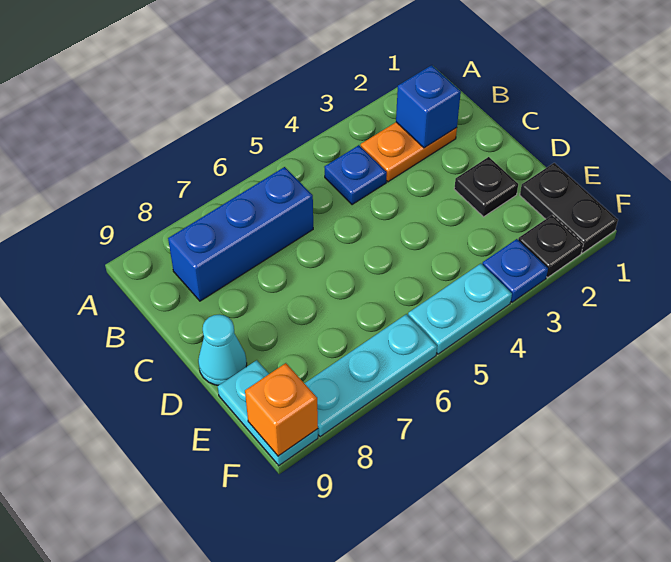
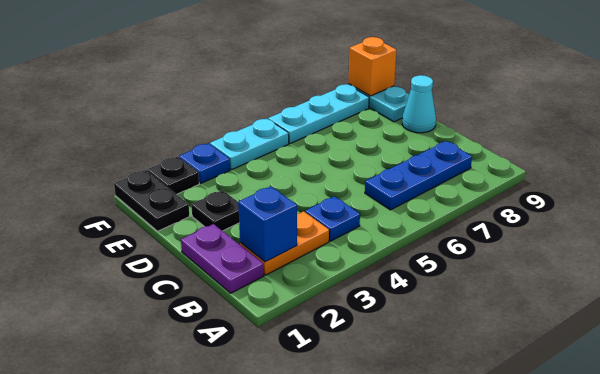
none -> purple 1x2 plate [181,224,264,293]
blue 1x3 brick [168,167,313,301] -> blue 1x3 plate [365,141,472,210]

